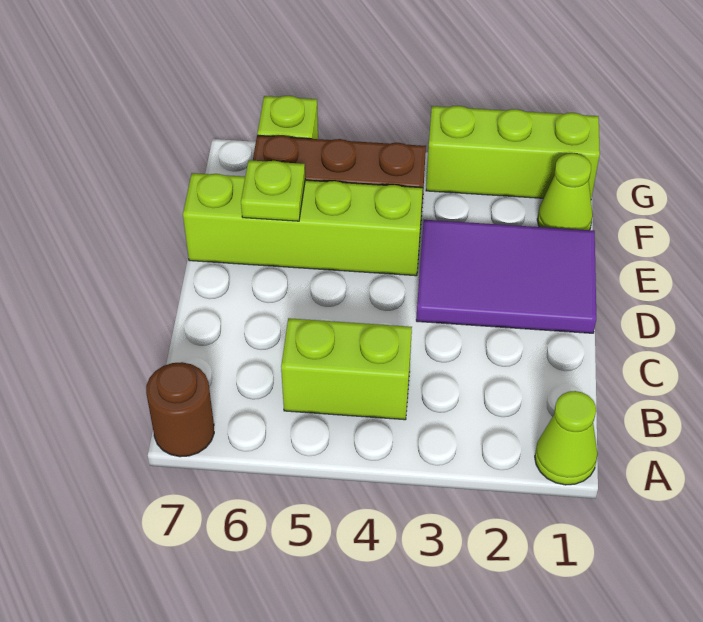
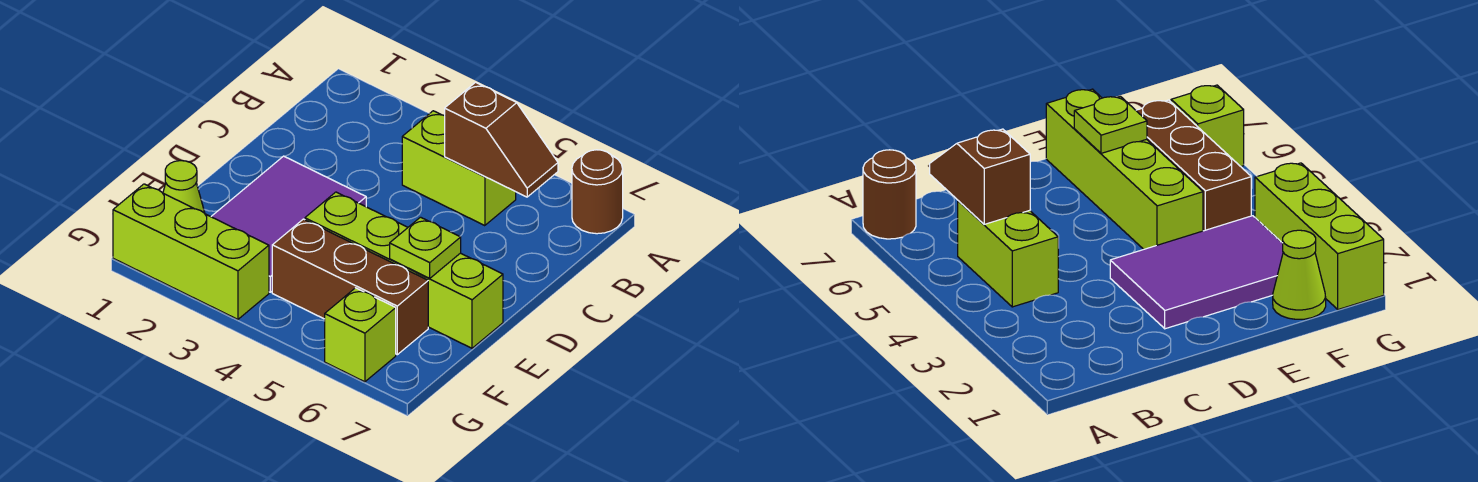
lime 1x1 cone [535,391,598,485] -> none
none -> brown 1x2 slope [445,82,558,197]
purple 2x3 tile [416,220,596,333] -> purple 2x3 tile turned to [211,156,366,292]

